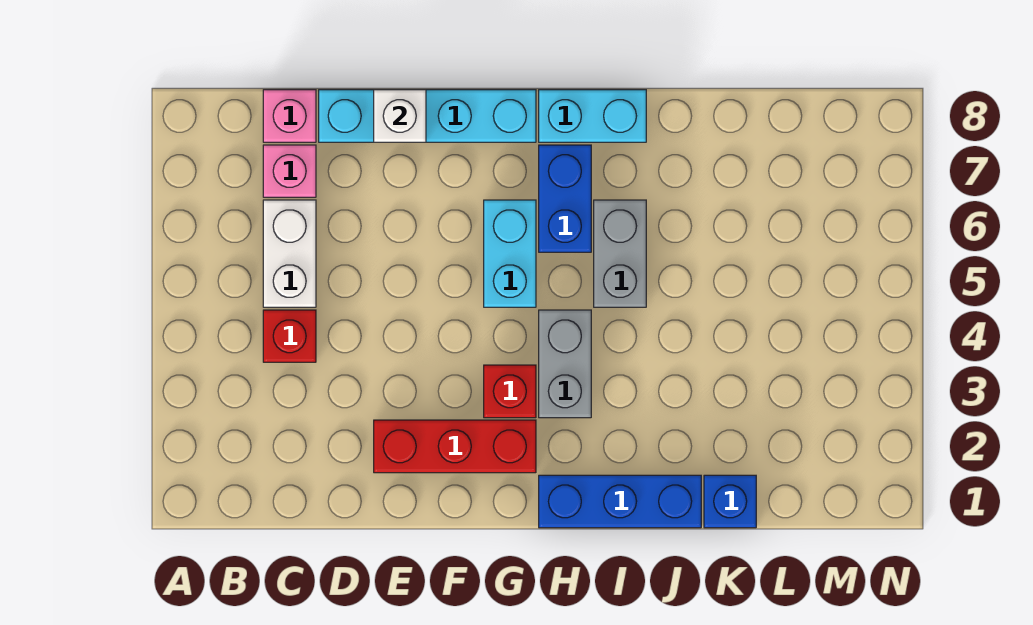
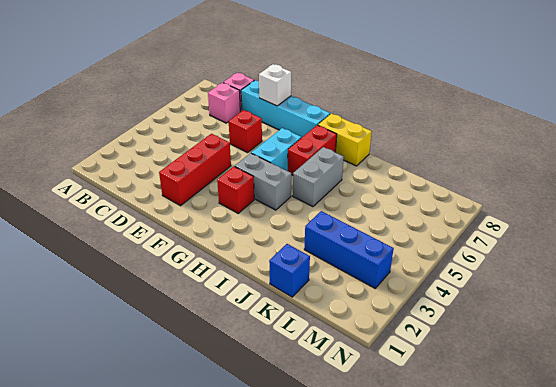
red 1x1 brick [263,310,316,362] -> red 1x1 brick moved to [229,110,262,153]
white 1x2 brick [263,200,316,307] -> none
red 1x3 brick [374,420,536,473] -> red 1x3 brick turned to [159,134,231,206]
blue 1x3 brick [539,475,701,528] -> blue 1x3 brick moved to [304,211,394,288]
grey 1x2 brick [539,310,591,418] -> grey 1x2 brick turned to [235,153,291,210]
blue 1x2 brick [539,145,591,252] -> red 1x2 brick [288,125,337,175]
cyan 1x2 brick [539,90,646,142] -> yellow 1x2 brick [318,113,372,166]

